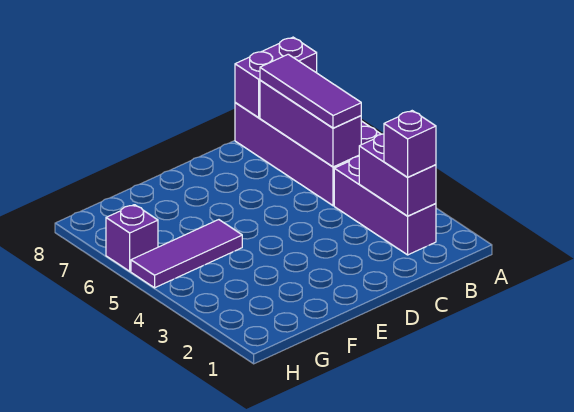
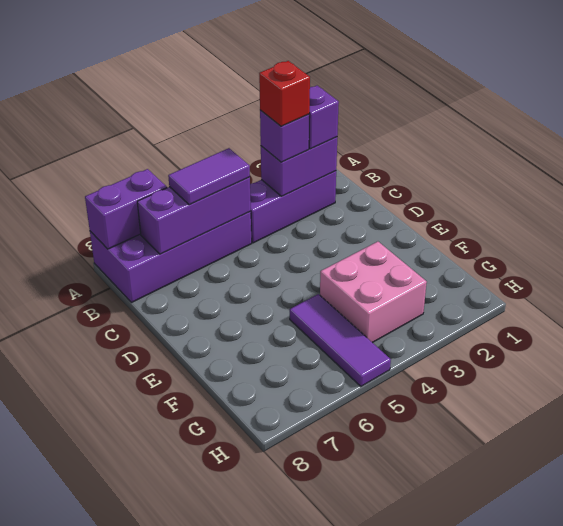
purple 1x2 brick [235,37,317,117] -> purple 1x2 brick turned to [85,169,167,249]
none -> red 1x1 brick [259,61,310,126]
purple 1x3 tile [260,54,361,128] -> purple 1x2 tile [168,148,250,205]
none -> pink 2x2 brick [320,242,427,343]
purple 1x1 brick [106,205,158,271] -> purple 1x1 brick moved to [260,110,309,162]

